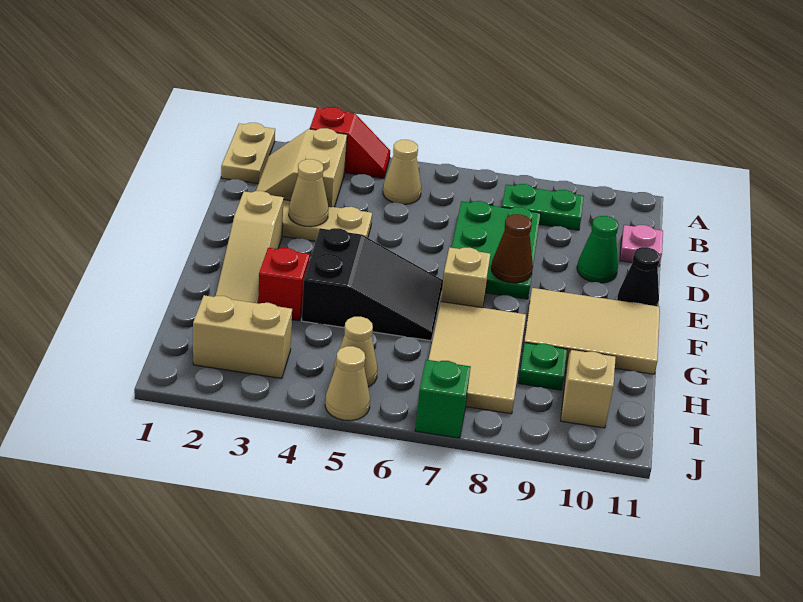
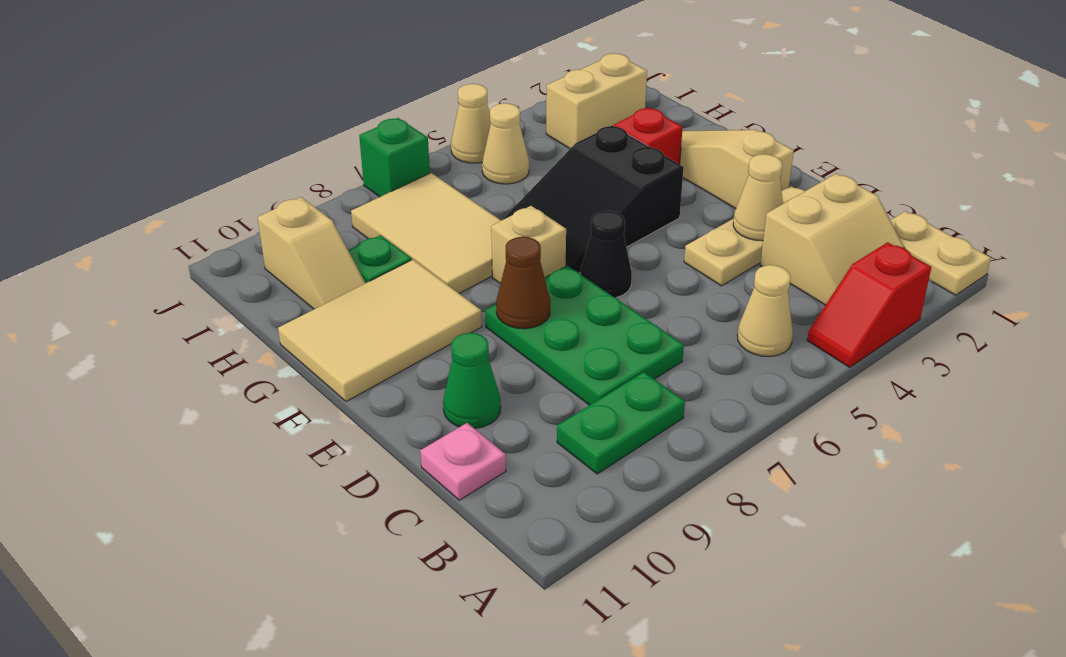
tan 2x2 slope [256,128,347,207] -> tan 2x2 slope turned to [760,174,904,305]
black 1x1 cone [617,247,660,306] -> black 1x1 cone moved to [580,211,632,298]

